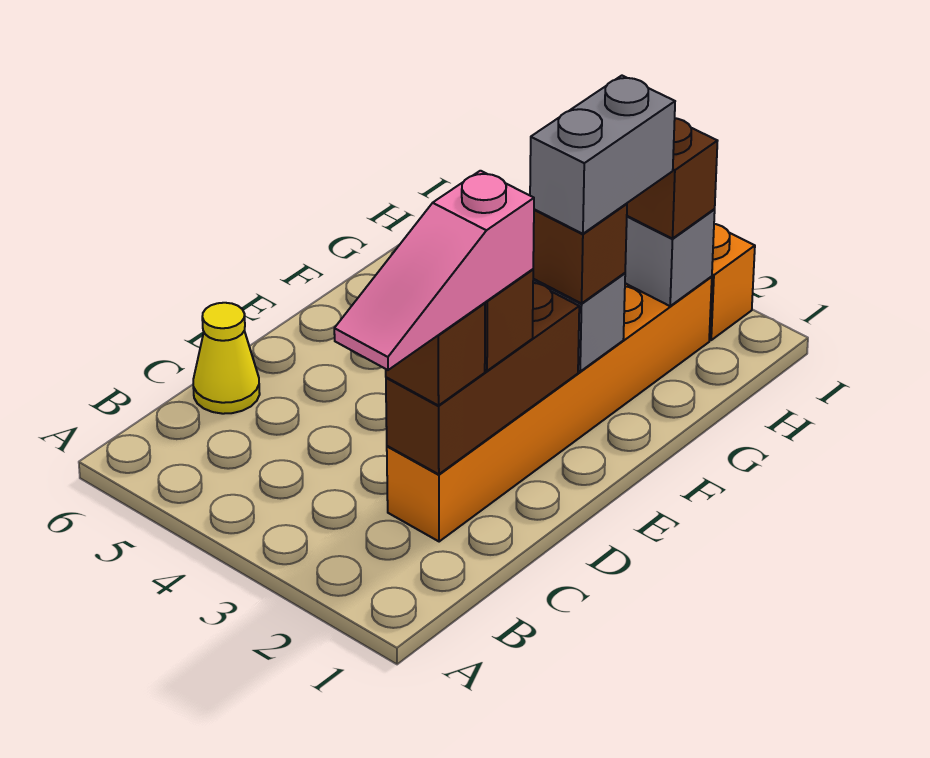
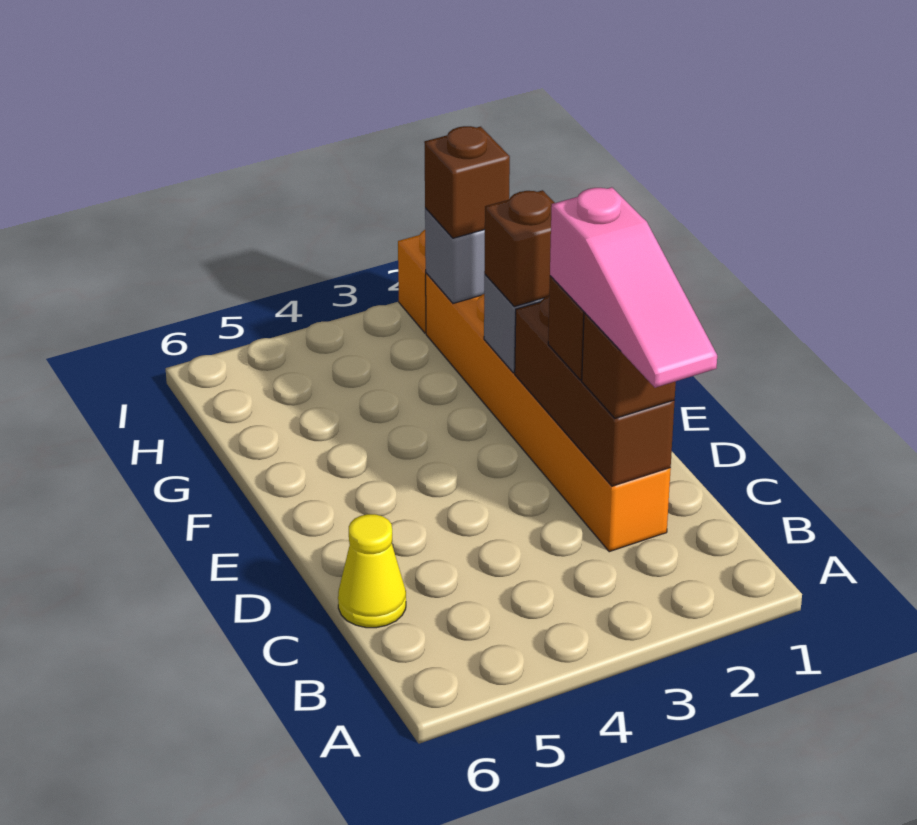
grey 1x2 brick [530,76,675,234] -> none

